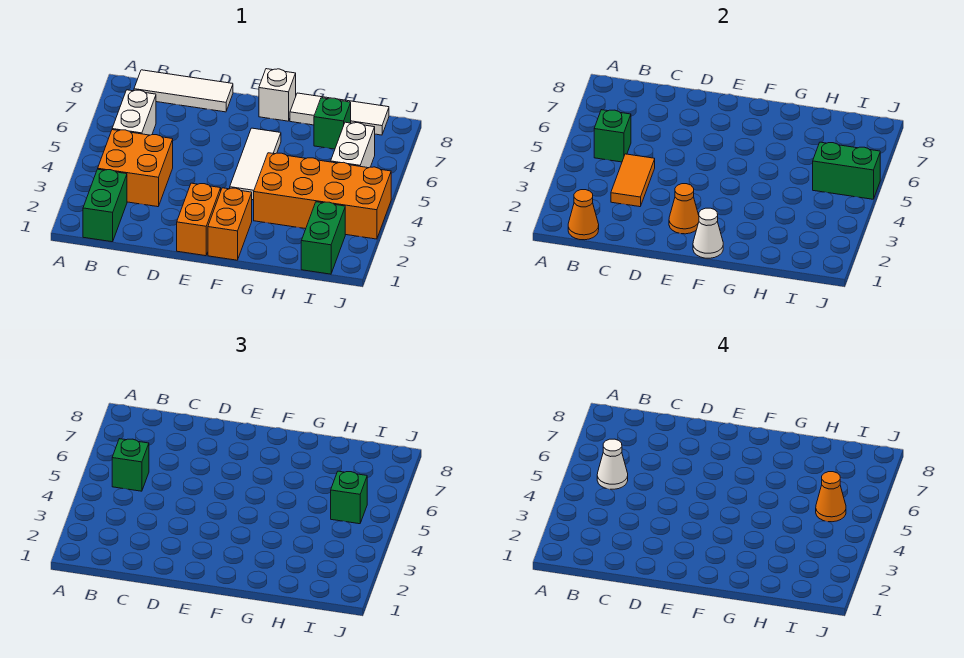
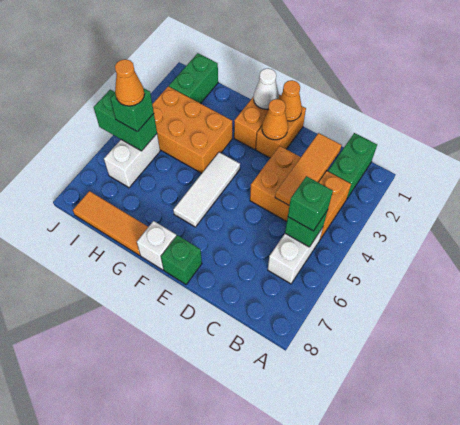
orange 1x1 cone [568,190,599,240] -> orange 1x1 cone moved to [280,80,302,121]
orange 2x2 brick [98,130,173,207] -> orange 2x3 brick [250,146,351,239]
white 1x1 cone [597,439,628,489] -> none
white 1x3 tile [134,70,233,112] -> none
orange 1x2 tile [611,154,655,207] -> orange 1x3 tile [275,133,341,205]
orange 2x4 brick [254,153,391,239] -> orange 2x3 brick [152,86,232,173]
white 1x3 tile [290,93,389,135] -> orange 1x3 tile [73,191,148,255]
green 1x1 brick [314,98,351,149] -> green 1x1 brick moved to [161,235,202,284]

